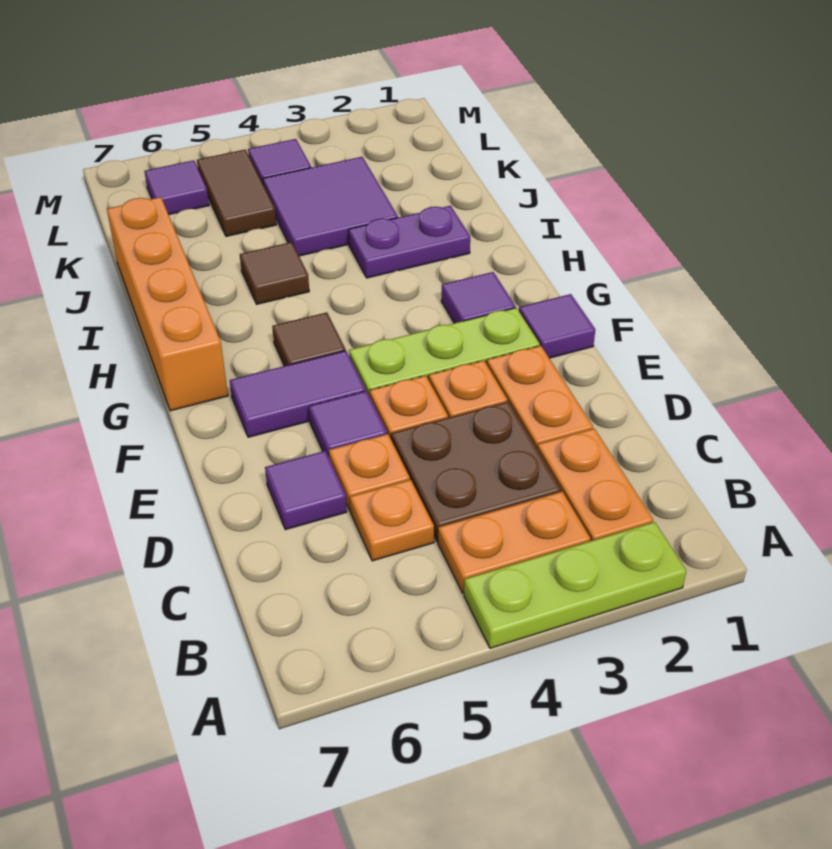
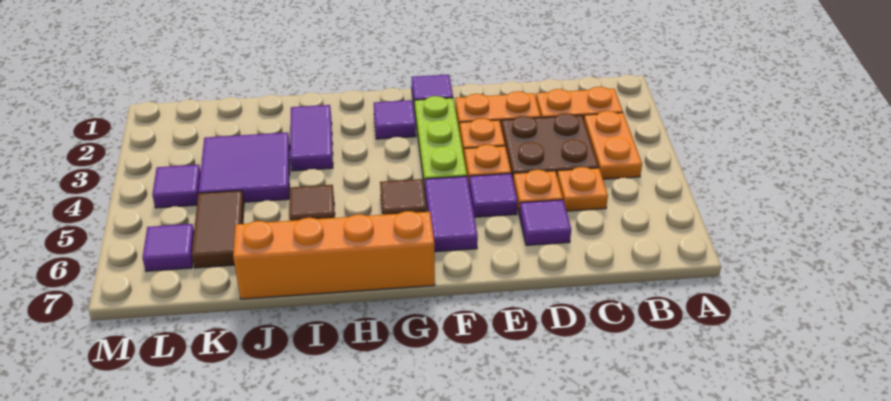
lime 1x3 plate [464,522,686,648] -> none
purple 1x2 plate [348,206,470,278] -> purple 1x2 tile [290,105,333,171]
brown 1x2 tile [197,150,276,236] -> brown 1x2 tile turned to [192,190,244,268]

